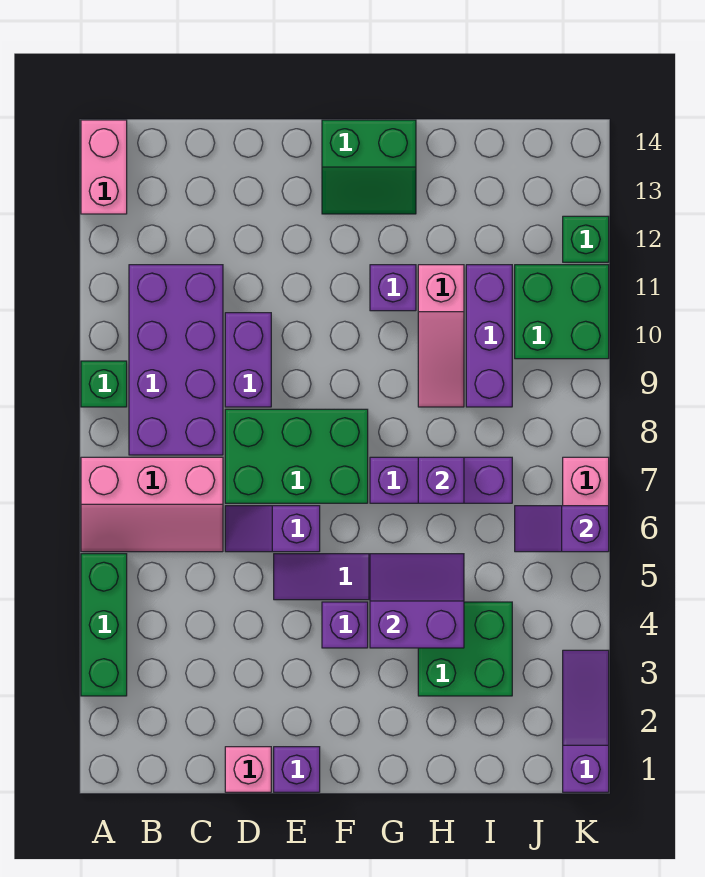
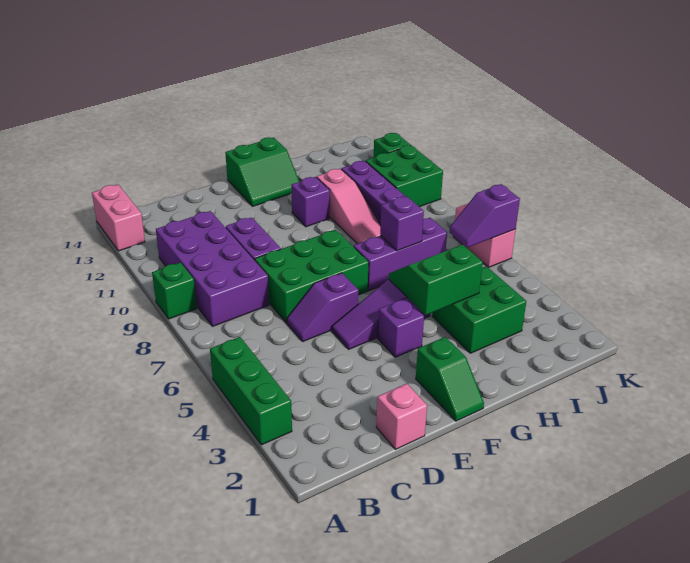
pink 2x3 slope [81,457,223,552] -> none
purple 1x1 brick [274,747,320,792] -> none
none -> green 1x2 slope [416,337,484,421]
purple 2x2 slope [370,554,464,648] -> green 2x2 slope [389,245,483,315]
purple 1x3 slope [563,650,609,792] -> none

